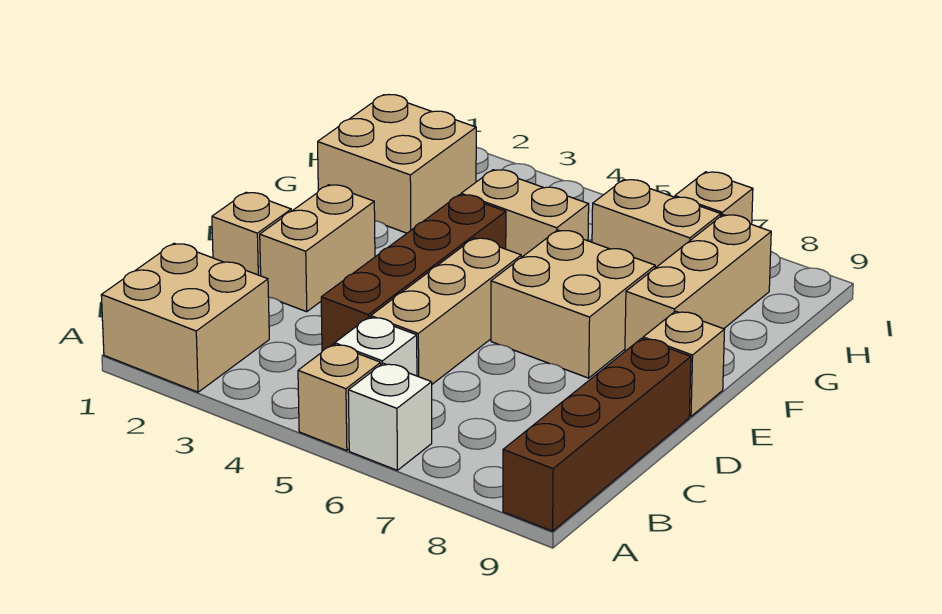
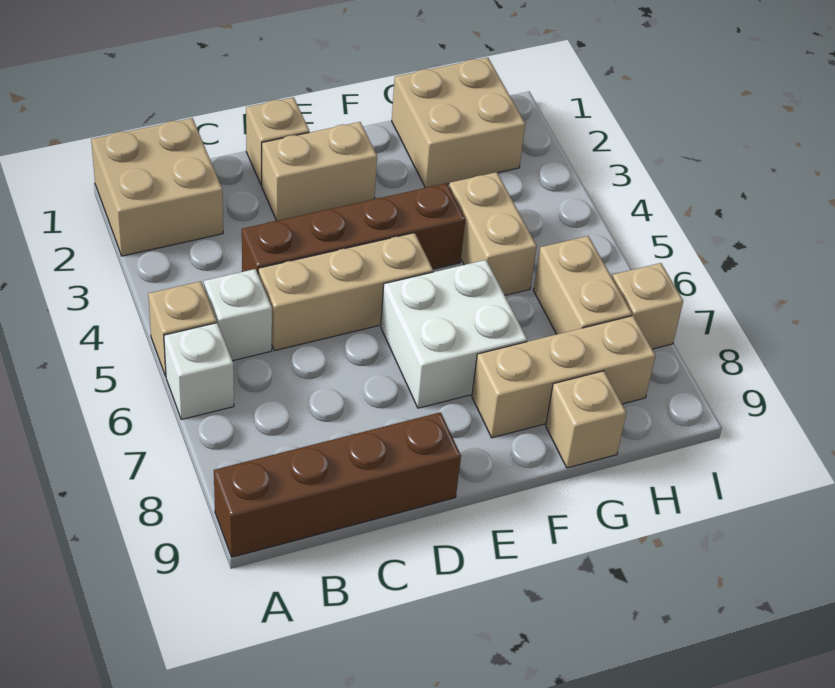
tan 2x2 brick [491,230,655,378] -> white 2x2 brick [381,260,527,408]
tan 1x1 brick [643,311,725,416] -> tan 1x1 brick moved to [546,371,626,468]

